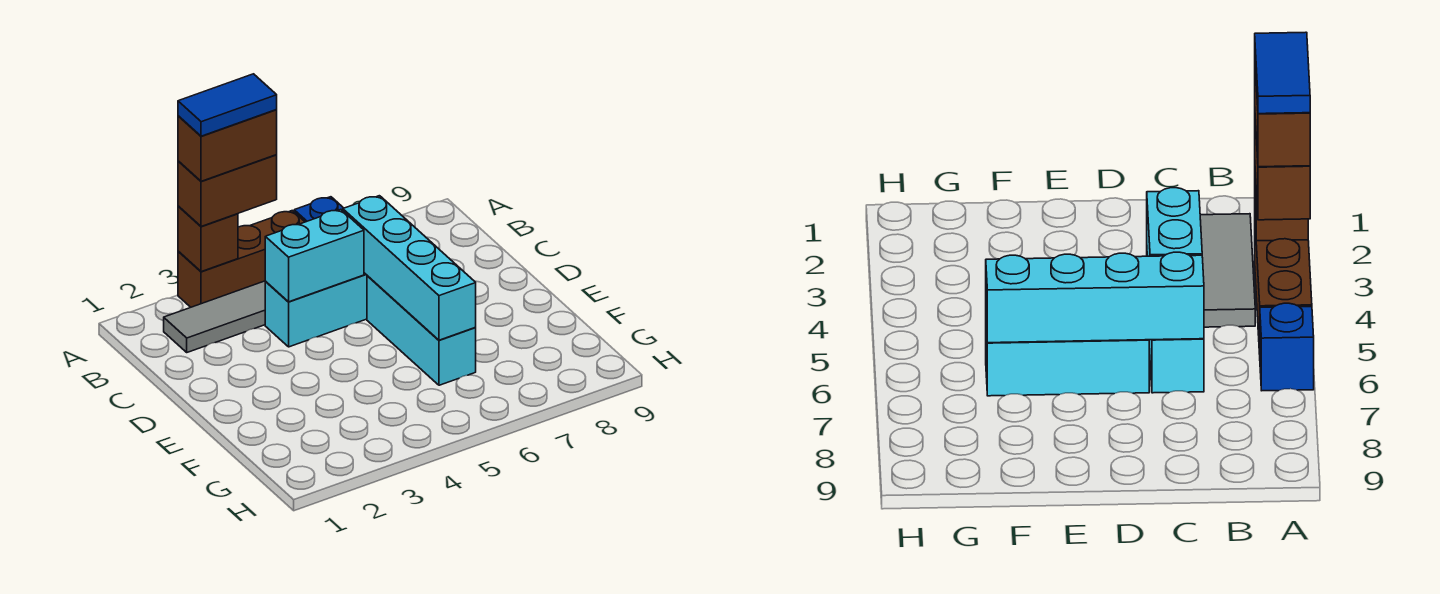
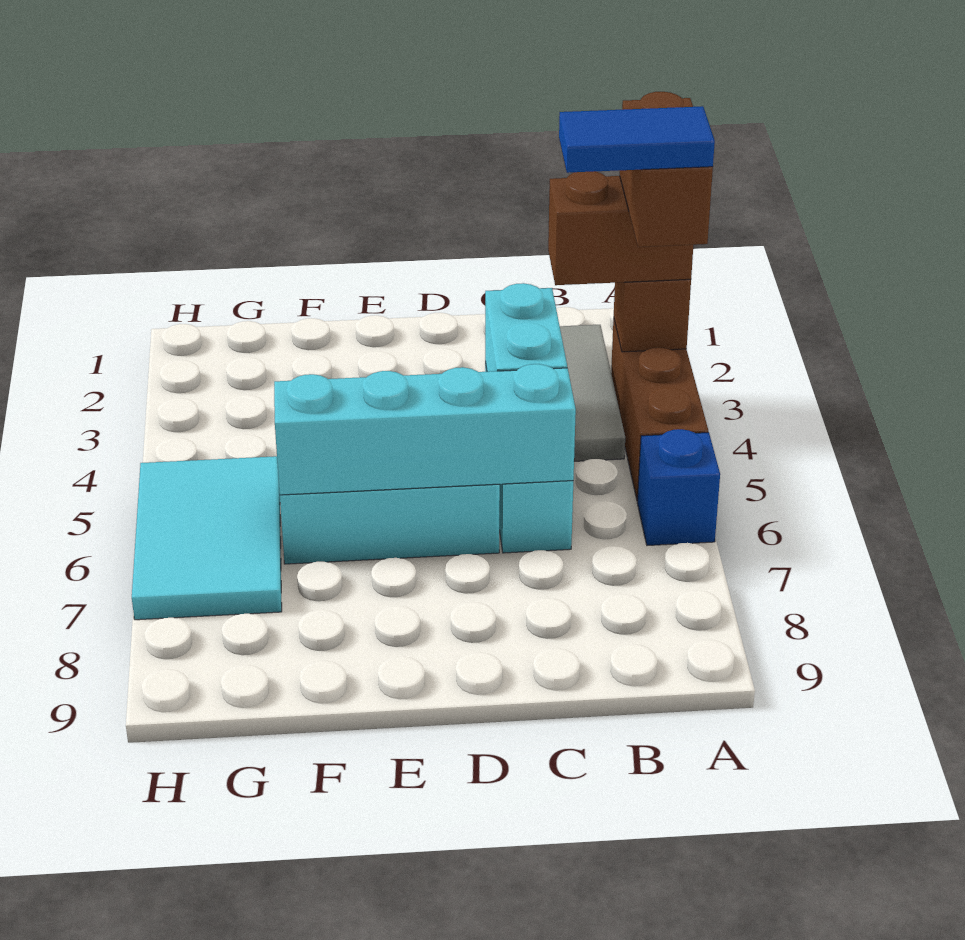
brown 1x2 brick [178,155,277,227] -> brown 1x2 brick turned to [548,171,693,285]
blue 1x2 tile [178,74,277,136] -> blue 1x2 tile turned to [559,106,715,173]
none -> cyan 2x3 tile [132,456,282,620]

